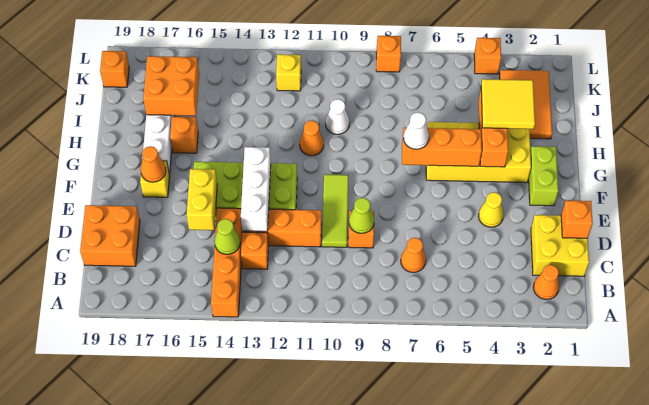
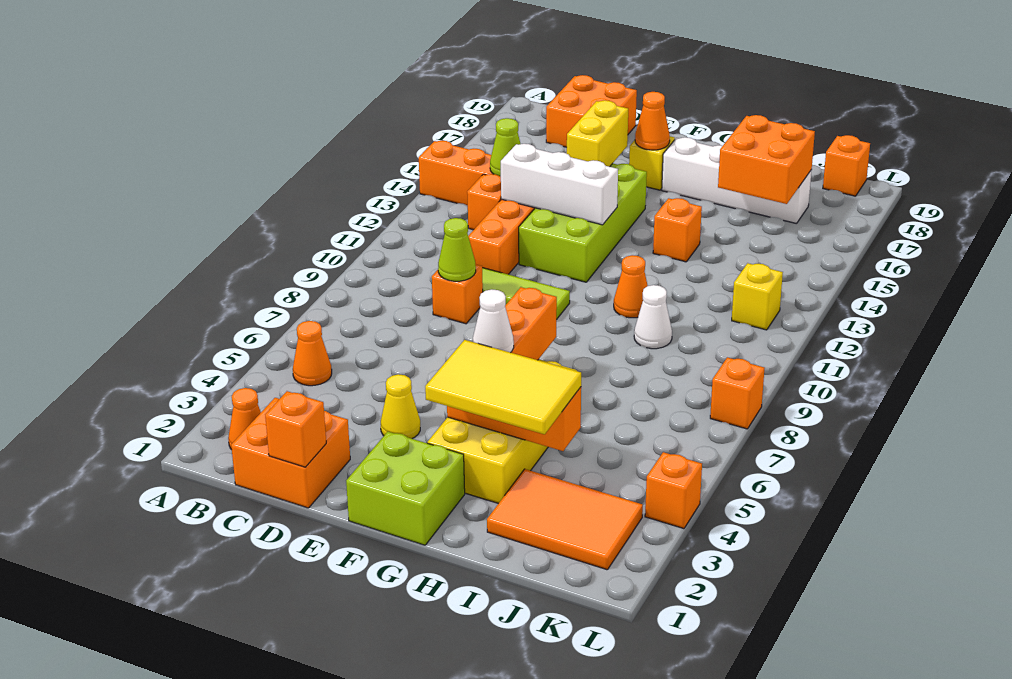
yellow 2x2 brick [531,215,589,276] -> orange 2x2 brick [231,398,350,508]
orange 1x1 cone [401,238,426,273] -> orange 1x1 cone moved to [293,321,332,386]
yellow 1x2 brick [187,169,217,230] -> yellow 1x2 brick turned to [567,100,628,167]
lime 1x2 brick [529,146,558,206] -> lime 2x2 brick [346,432,465,545]
white 1x1 cone [404,112,429,149] -> white 1x1 cone moved to [473,289,514,353]
yellow 2x2 tile [481,79,535,129] -> yellow 2x3 tile [425,340,581,434]
orange 1x1 brick [170,117,198,153] -> orange 1x1 brick moved to [653,198,702,262]

